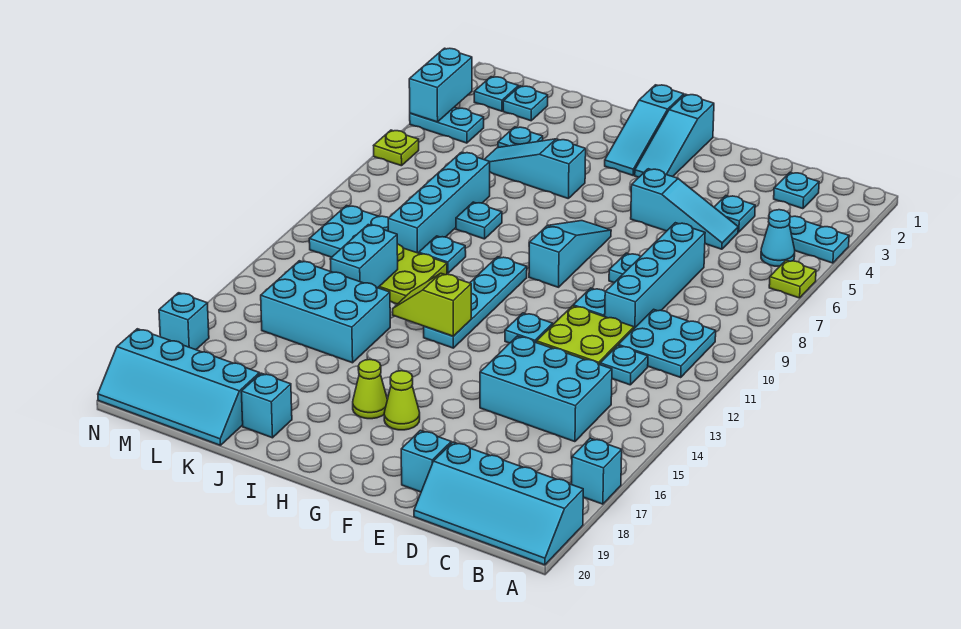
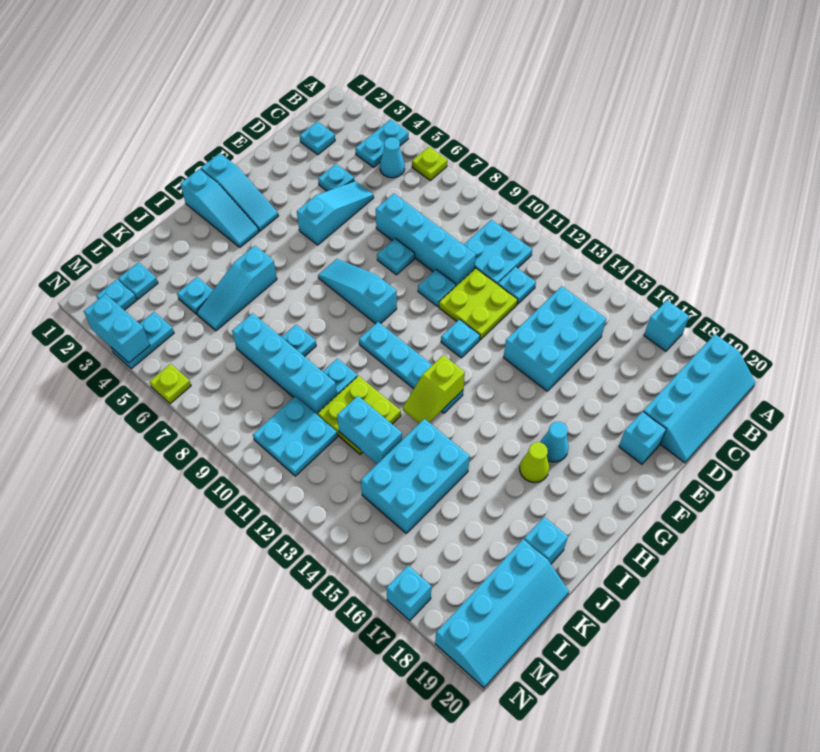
lime 1x1 cone [384,371,420,430] -> cyan 1x1 cone [540,422,569,462]

